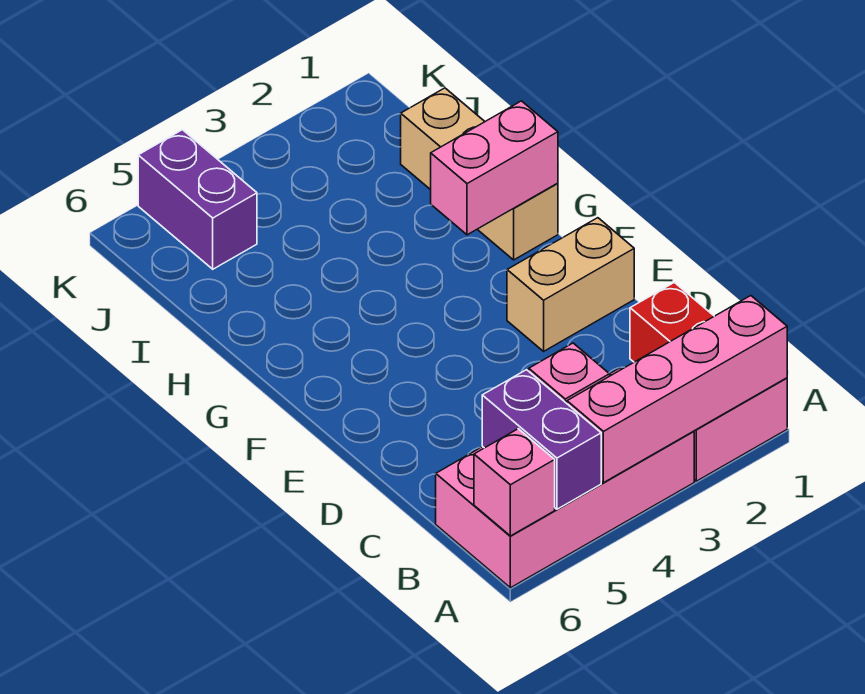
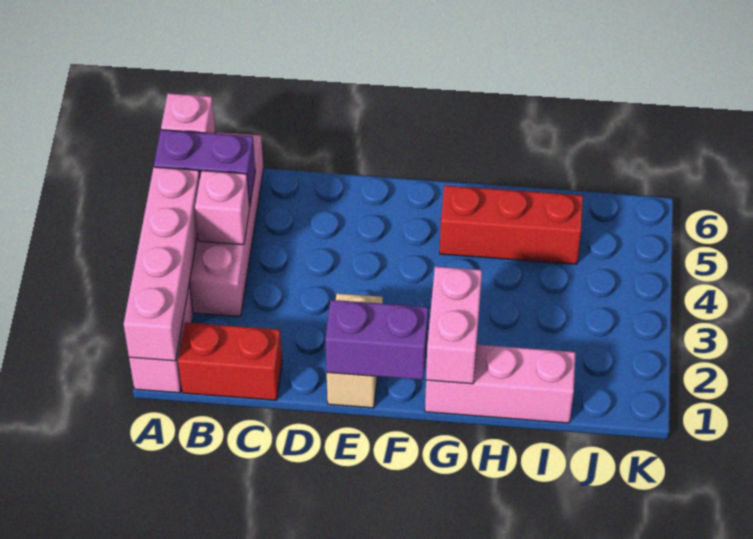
tan 1x3 brick [401,88,558,260] -> pink 1x3 brick [425,345,576,423]
none -> red 1x3 brick [440,185,583,264]
purple 1x2 brick [138,130,257,269] -> purple 1x2 brick moved to [326,300,429,380]

